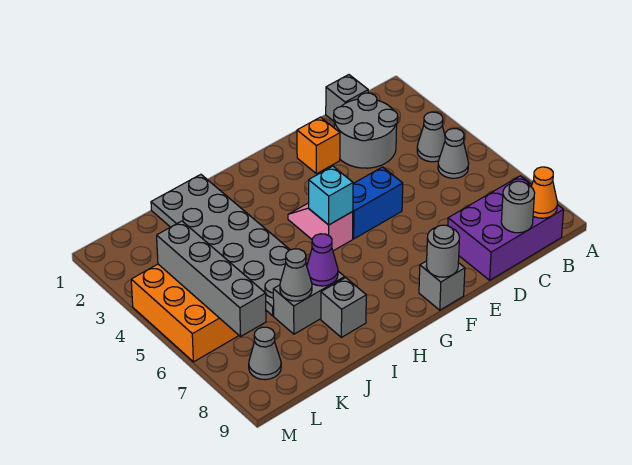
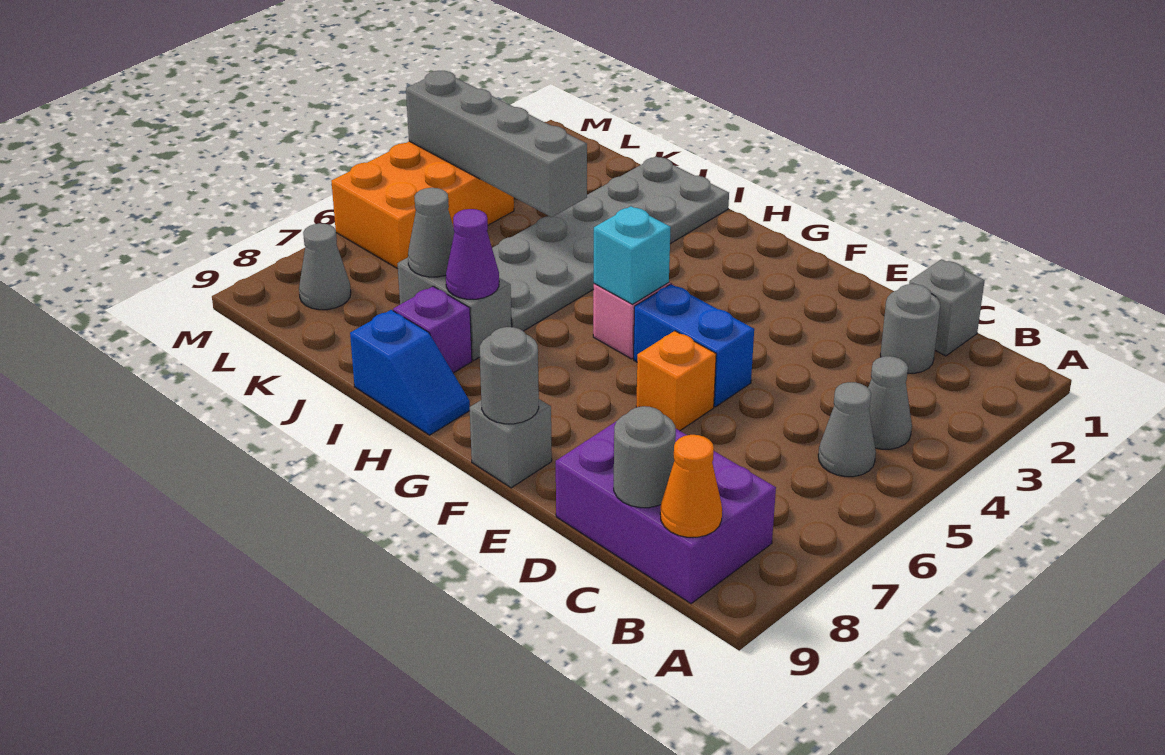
grey 2x2 round brick [334,93,398,168] -> grey 1x1 round brick [880,284,940,373]
orange 1x1 brick [297,117,340,174] -> orange 1x1 brick moved to [636,331,716,431]
none -> blue 1x2 slope [350,310,470,435]
grey 1x1 brick [321,278,366,337] -> purple 1x1 brick [393,286,472,373]
grey 1x4 brick [157,221,266,336] -> grey 1x4 brick turned to [406,71,587,217]

